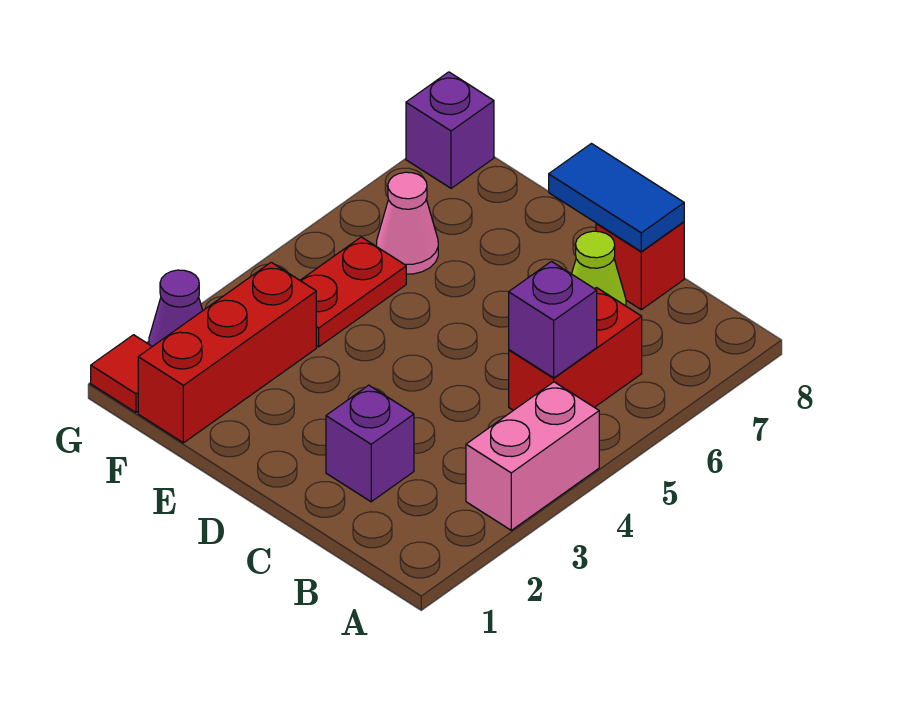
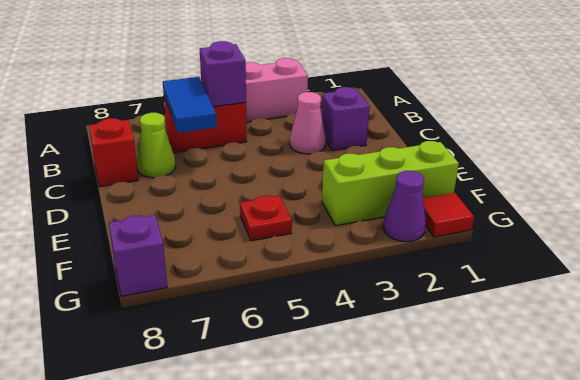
blue 1x2 tile [549,144,684,251] -> blue 1x2 tile moved to [163,77,217,133]
red 1x3 brick [138,262,316,443] -> lime 1x3 brick [322,141,459,226]
red 1x2 plate [300,237,406,347] -> red 1x1 plate [240,196,292,241]
pink 1x1 cone [377,172,438,274] -> pink 1x1 cone moved to [290,92,326,154]

